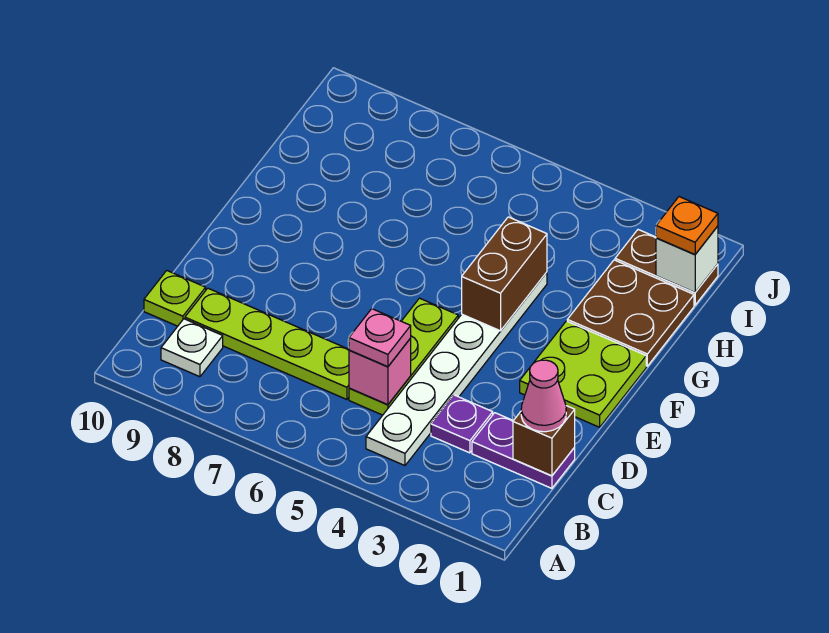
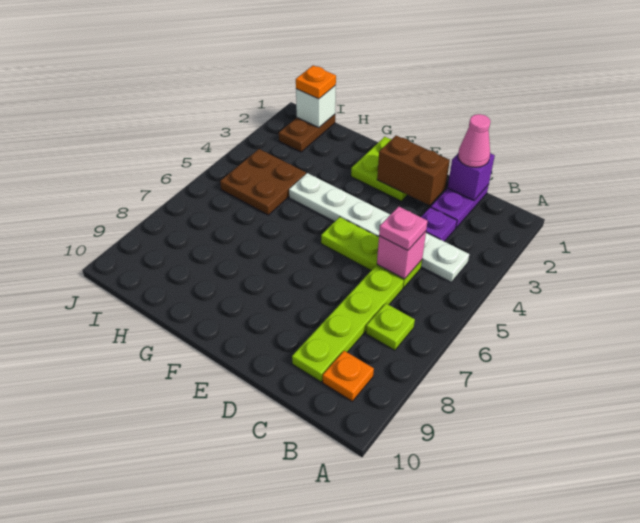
white 1x1 plate [161,319,223,377] -> orange 1x1 plate [323,351,374,401]
brown 1x1 brick [513,406,575,476] -> purple 1x1 brick [448,153,495,200]
lime 1x1 plate [144,271,206,326] -> lime 1x1 plate moved to [366,304,415,350]
brown 1x2 brick [462,217,547,331] -> brown 1x2 brick moved to [377,136,450,205]
brown 2x2 plate [567,260,694,366] -> brown 2x2 plate moved to [220,149,306,215]

